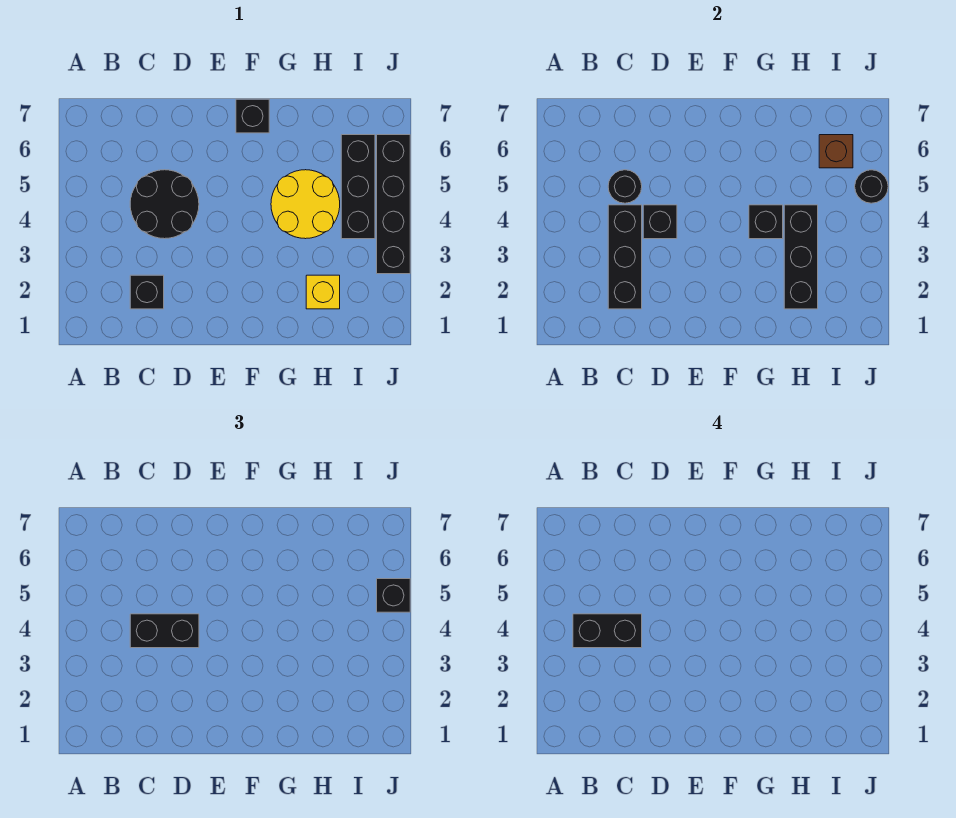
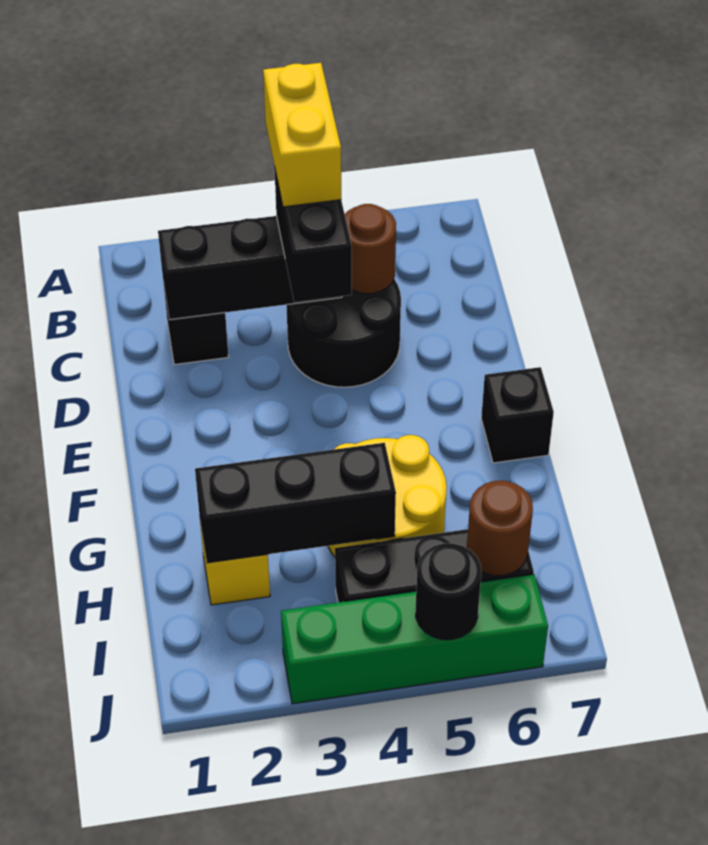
black 1x2 brick [573,614,642,648] -> yellow 1x2 brick [263,63,341,207]
black 1x1 round brick [608,170,642,203] -> brown 1x1 round brick [345,204,396,294]
black 1x1 brick [643,205,677,239] -> none
black 1x1 brick [749,205,783,239] -> none
brown 1x1 brick [819,135,853,168] -> brown 1x1 round brick [467,481,533,576]
black 1x4 brick [377,135,410,274] -> green 1x4 brick [281,574,548,704]
black 1x1 brick [377,579,410,612] -> none

